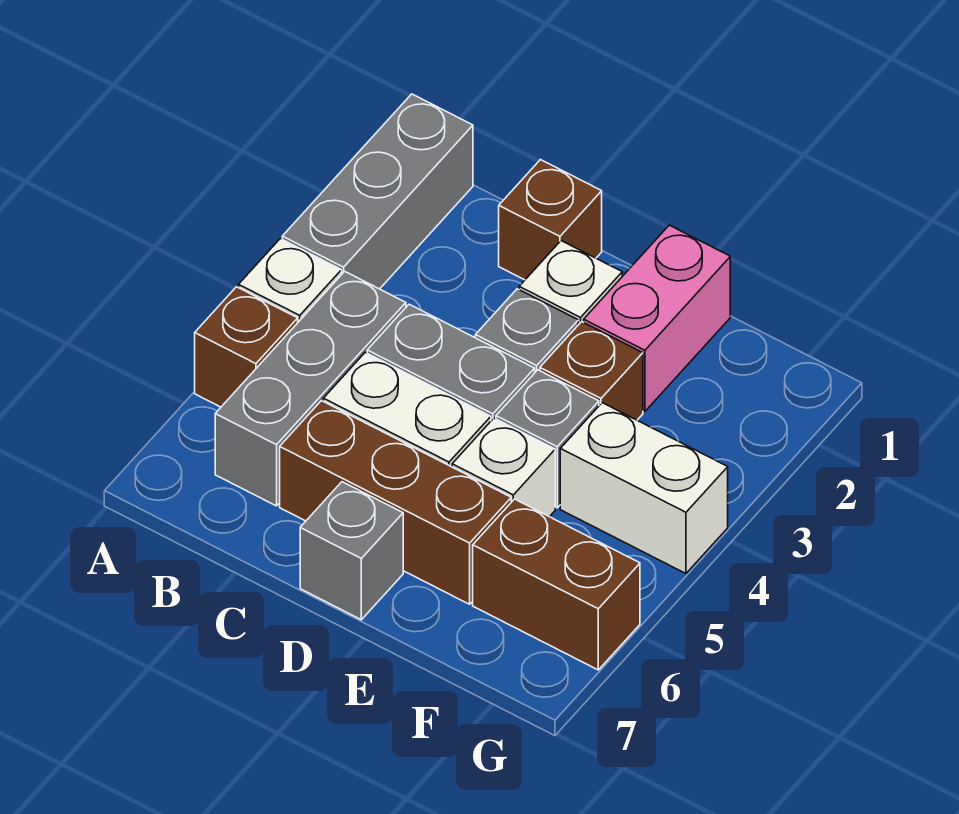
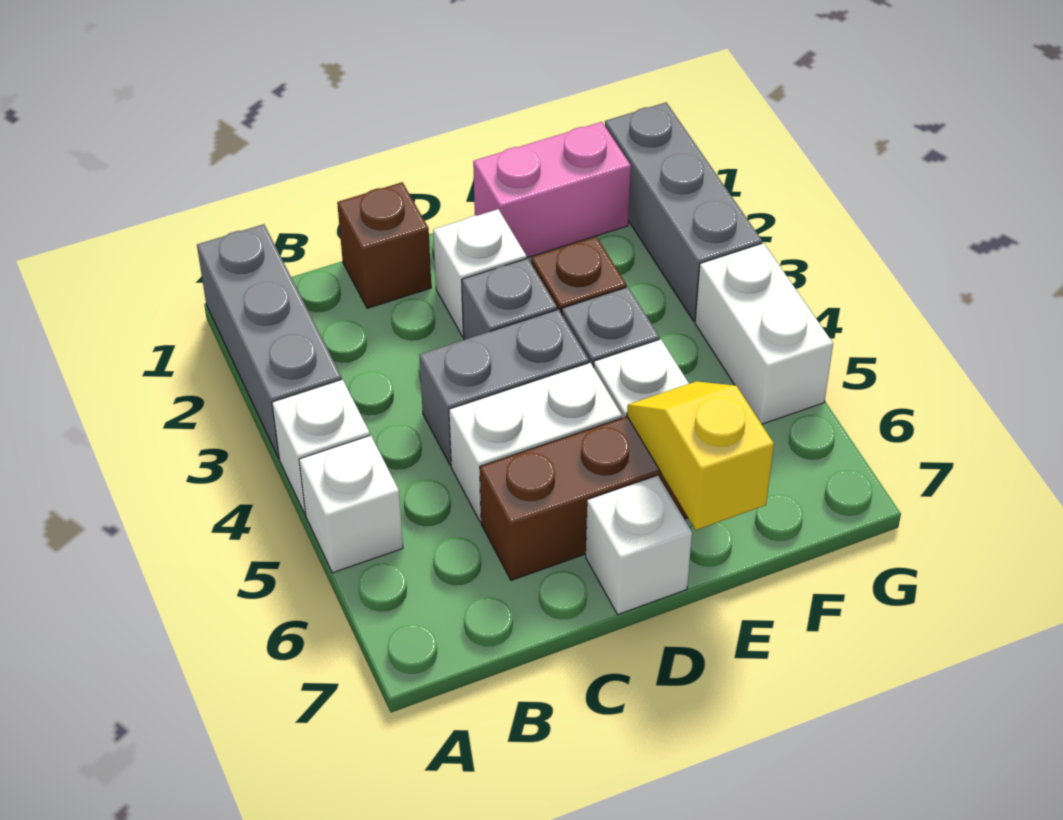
brown 1x1 brick [195,287,298,407] -> white 1x1 brick [299,435,403,573]
grey 1x3 brick [215,271,406,506] -> grey 1x3 brick moved to [605,102,762,321]
grey 1x1 brick [300,482,403,620] -> white 1x1 brick [586,475,692,614]
pink 1x2 brick [584,225,730,412] -> pink 1x2 brick turned to [473,122,631,258]
none -> yellow 1x2 slope [627,381,774,530]
white 1x2 brick [560,403,728,574] -> white 1x2 brick turned to [695,243,833,424]
brown 1x2 brick [473,499,640,670] -> none

